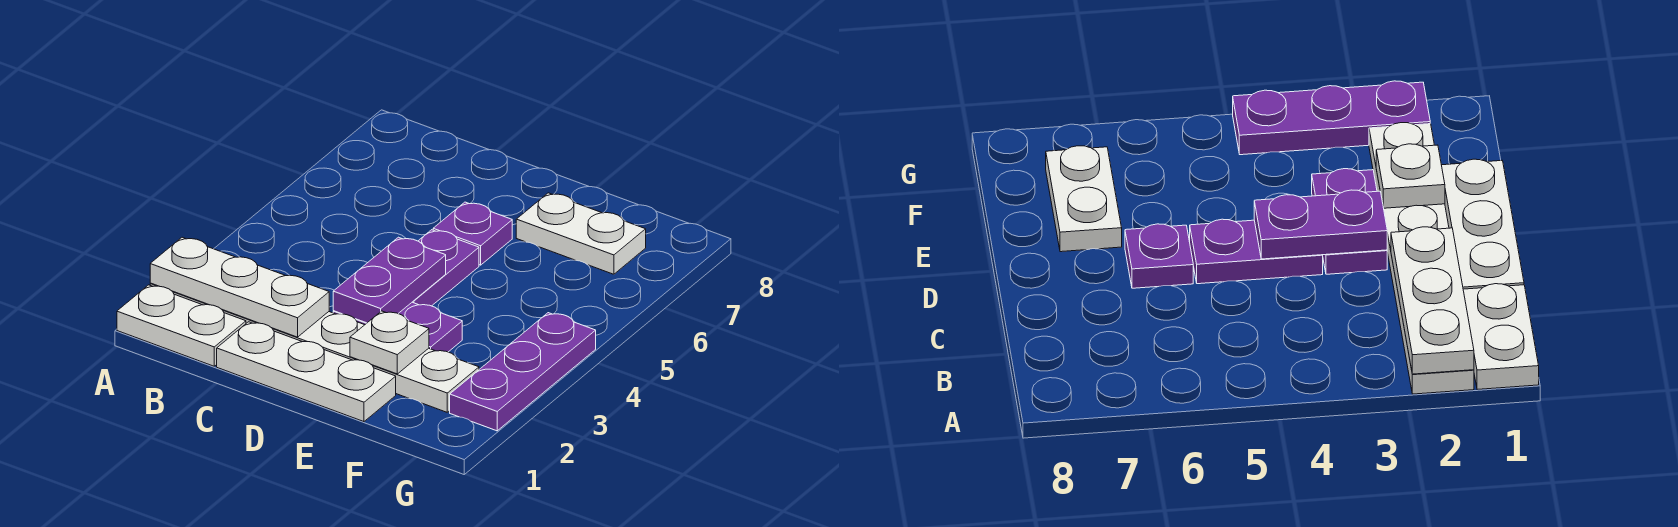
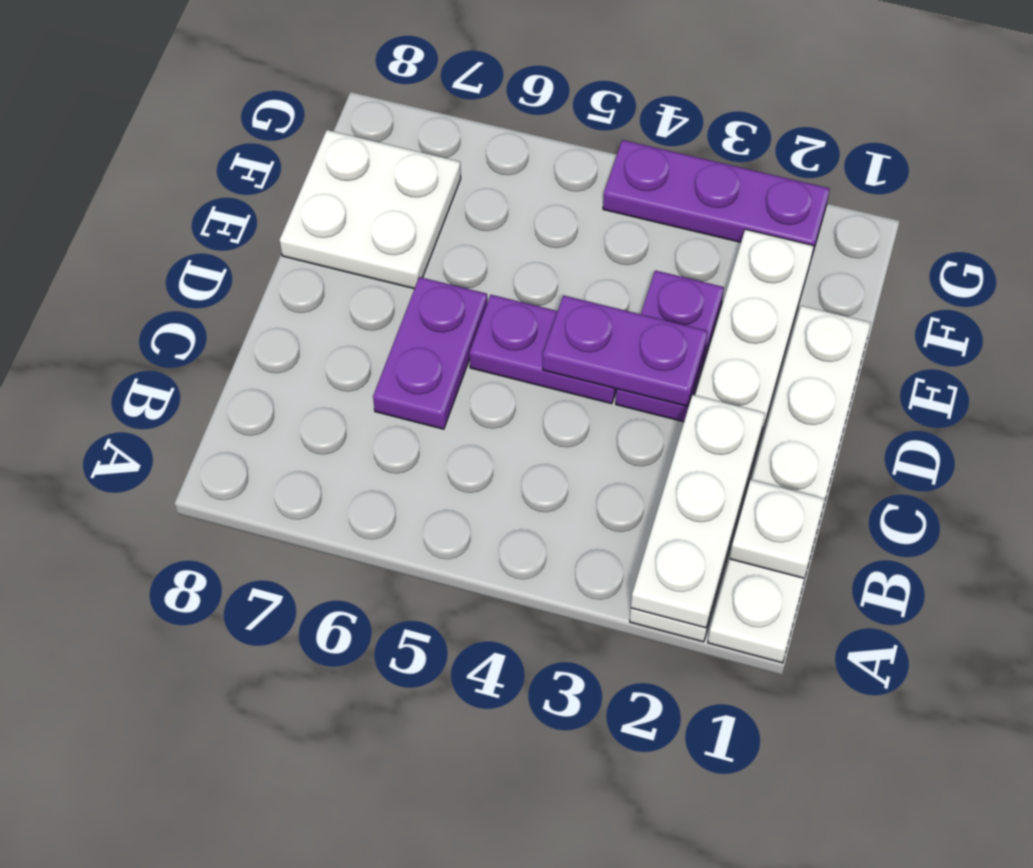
purple 1x1 plate [433,202,512,265] -> purple 1x2 plate [373,277,487,429]
white 1x1 plate [350,311,429,374] -> white 1x1 plate moved to [730,480,825,578]
white 1x2 plate [516,193,646,274] -> white 2x2 plate [280,130,461,289]

